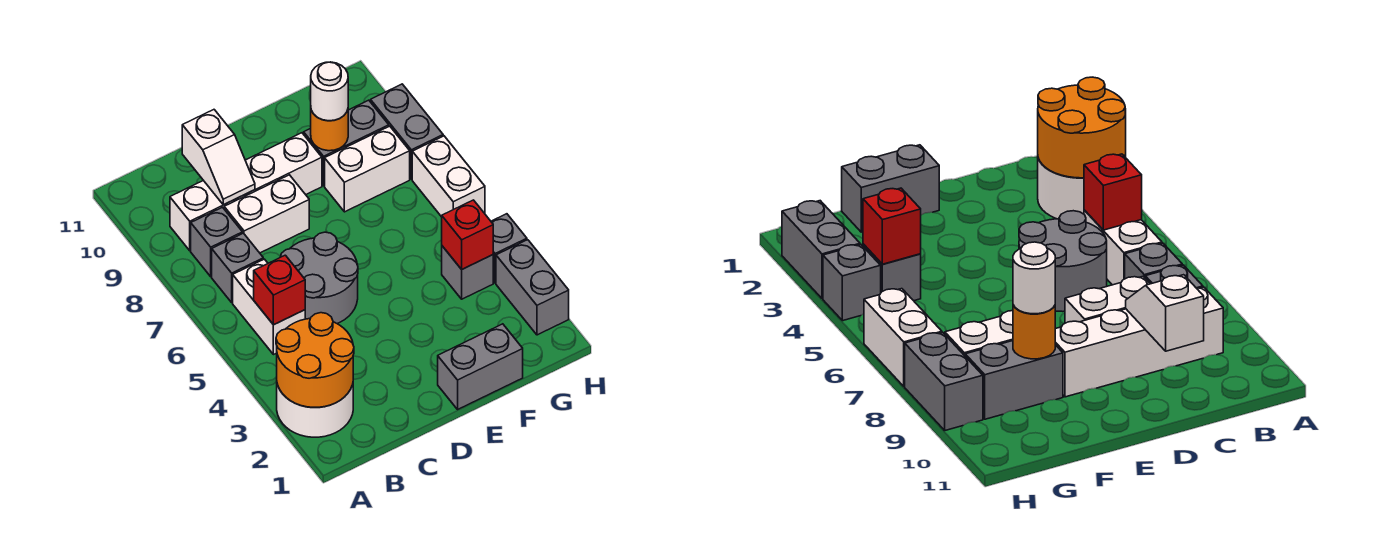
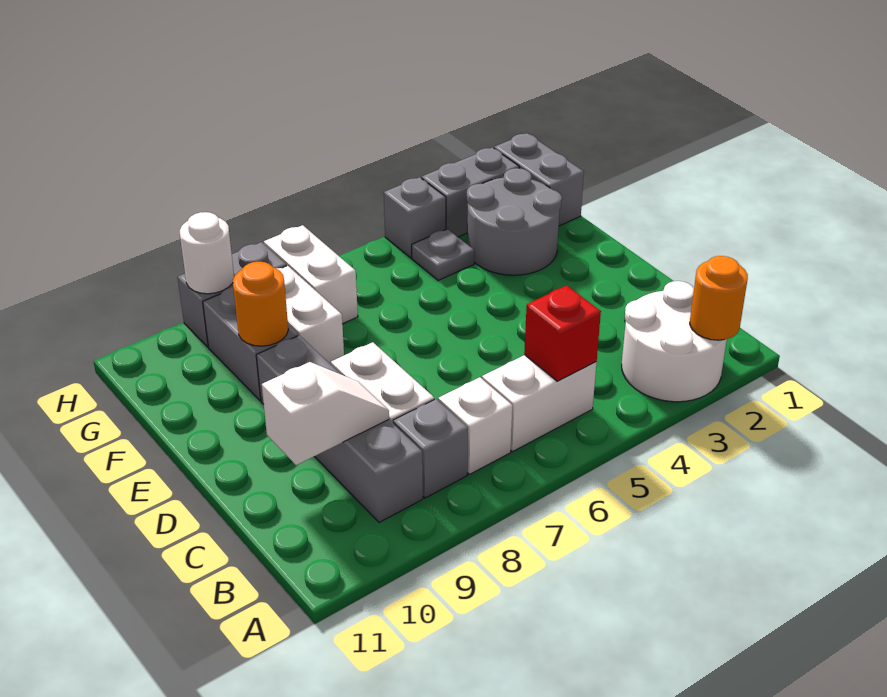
orange 2x2 round brick [276,313,354,407] -> orange 1x1 round brick [690,256,748,340]
grey 1x1 brick [212,233,263,302] -> white 1x1 brick [438,377,512,474]
white 1x4 brick [170,133,322,251] -> grey 1x4 brick [256,335,423,522]
grey 2x2 round brick [281,232,358,323] -> grey 2x2 round brick moved to [467,168,562,275]
grey 1x2 brick [438,324,523,409] -> grey 1x2 brick moved to [494,133,584,226]
white 1x1 round brick [311,62,348,121] -> white 1x1 round brick moved to [180,212,234,294]
grey 1x1 brick [442,246,493,299] -> grey 1x1 plate [412,229,474,280]
red 1x1 brick [442,200,493,269] -> none
white 1x2 brick [412,136,485,217] -> white 1x2 brick turned to [264,225,358,324]

